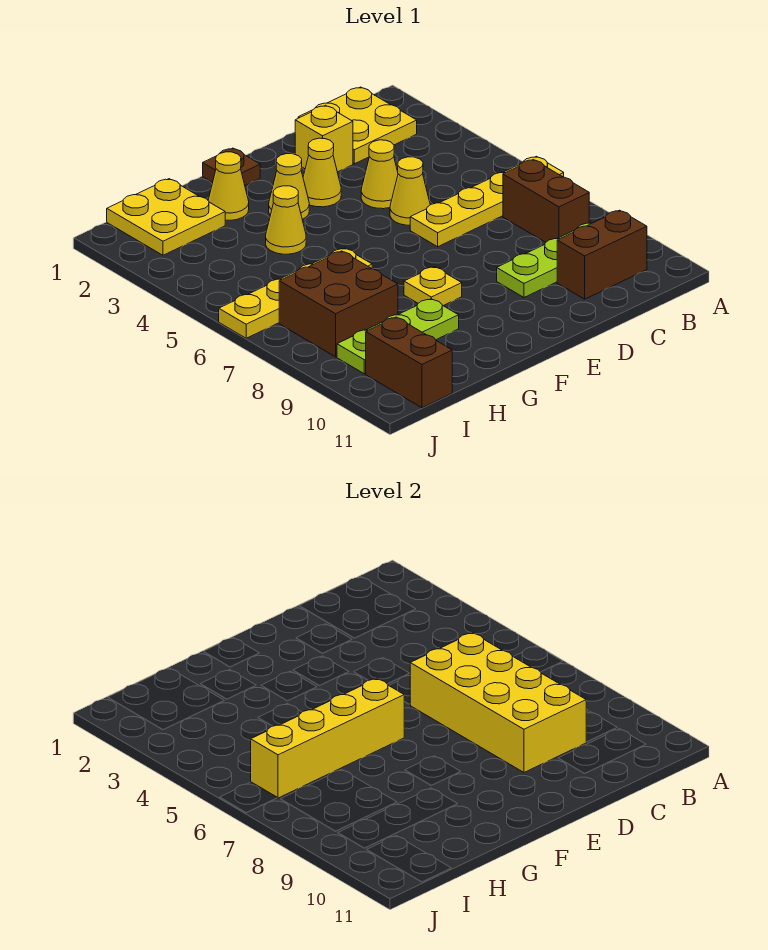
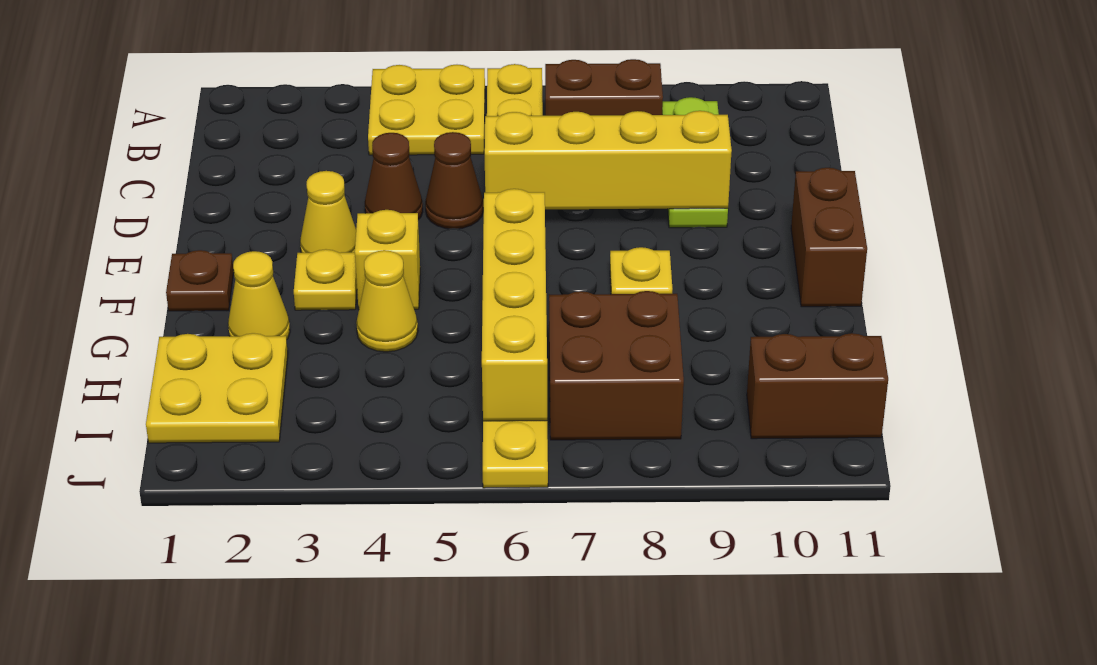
yellow 2x2 plate [298,87,417,164] -> yellow 2x2 plate moved to [368,65,485,155]
brown 1x2 brick [557,210,647,299] -> brown 1x2 brick moved to [791,168,867,307]
yellow 2x4 brick [410,633,586,772] -> yellow 1x4 brick [484,111,732,209]
yellow 1x1 brick [295,105,353,172] -> yellow 1x1 brick moved to [355,210,420,309]
yellow 1x1 cone [361,140,398,209] -> brown 1x1 cone [365,133,423,220]
yellow 1x1 cone [390,157,430,225] -> brown 1x1 cone [425,132,483,229]
yellow 1x1 cone [269,154,309,219] -> yellow 1x1 plate [294,249,357,310]
lime 1x3 plate [337,299,459,374] -> none

